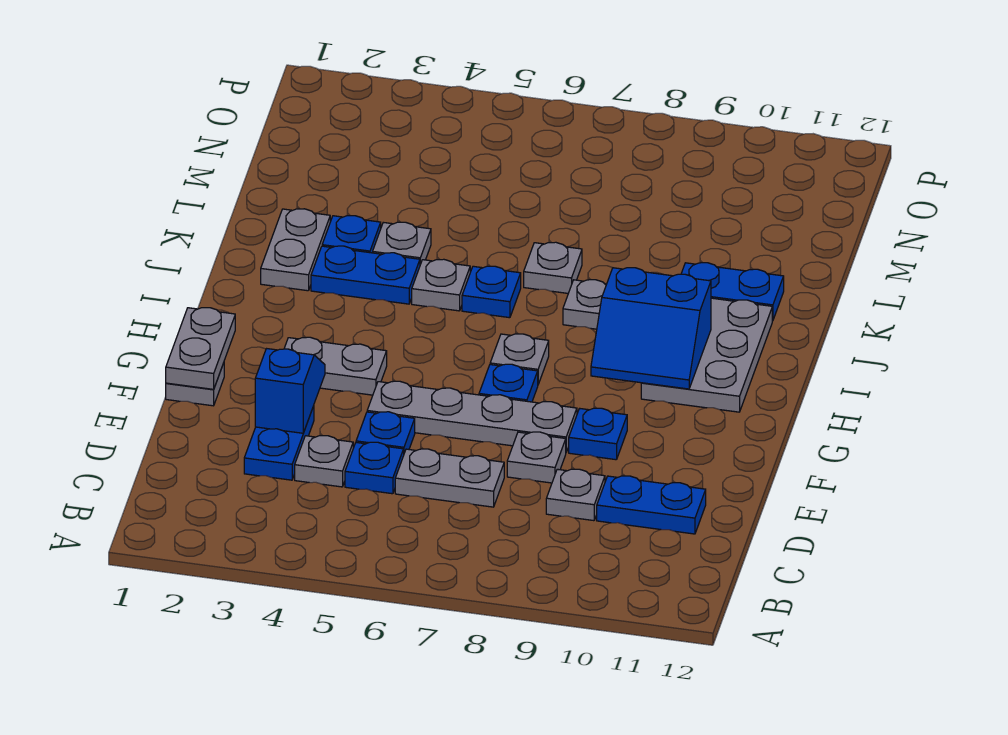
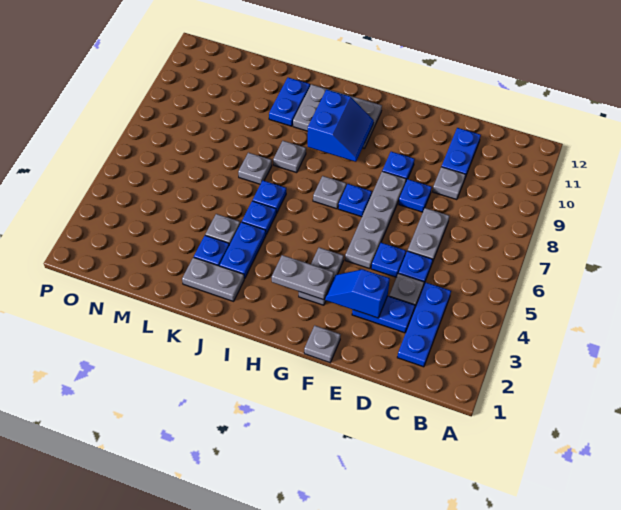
none -> blue 1x3 plate [397,282,451,367]
grey 1x1 plate [507,432,566,483] -> blue 1x1 plate [399,179,432,212]
grey 1x2 plate [166,308,235,389] -> grey 1x2 plate moved to [272,255,334,300]
grey 1x1 plate [412,259,470,311] -> blue 1x1 plate [242,201,276,234]

